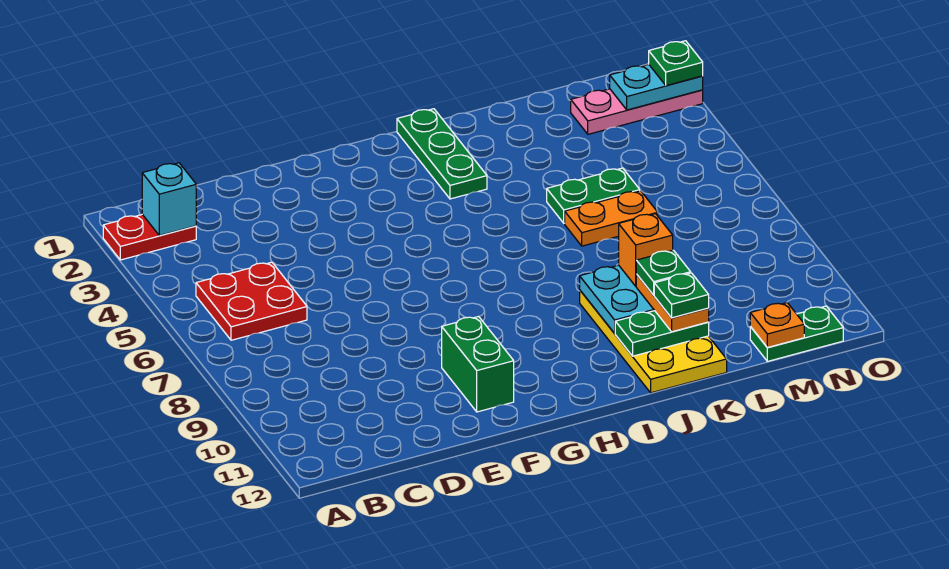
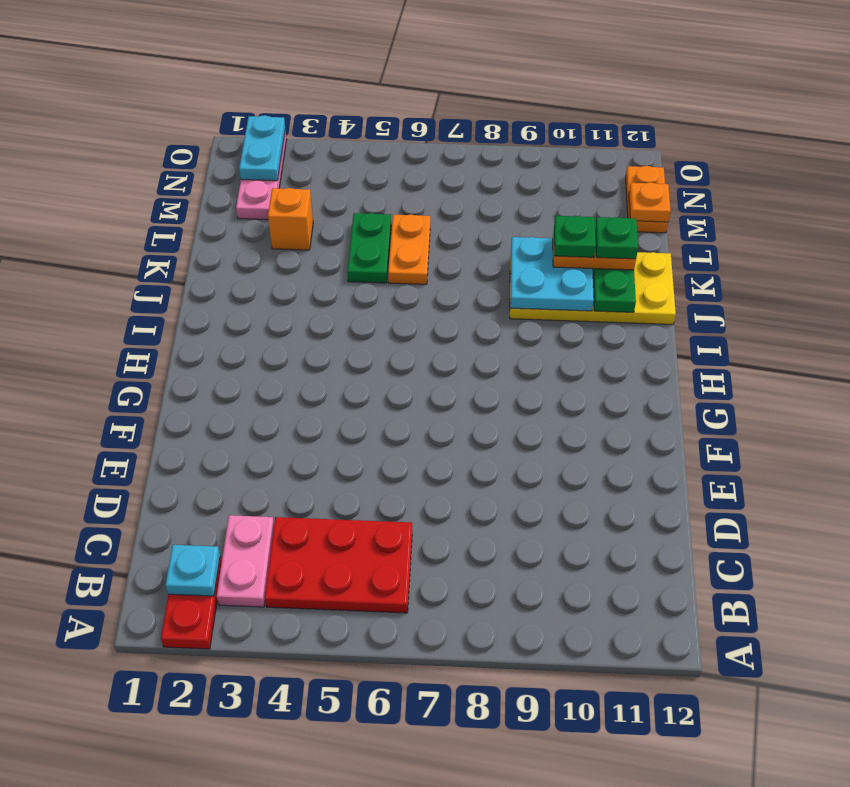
cyan 1x1 brick [142,163,196,236] -> cyan 1x1 plate [166,545,220,596]
none -> pink 1x2 plate [217,515,274,607]
red 2x2 plate [196,262,307,340] -> red 2x3 plate [265,517,412,613]
green 1x2 brick [442,317,514,412] -> none
green 1x3 plate [397,109,487,199] -> none
orange 1x1 brick [619,214,673,286] -> orange 1x1 brick moved to [268,188,313,250]
green 1x2 plate [750,306,843,361] -> orange 1x2 plate [626,166,668,233]
green 1x1 plate [649,41,703,86] -> none

